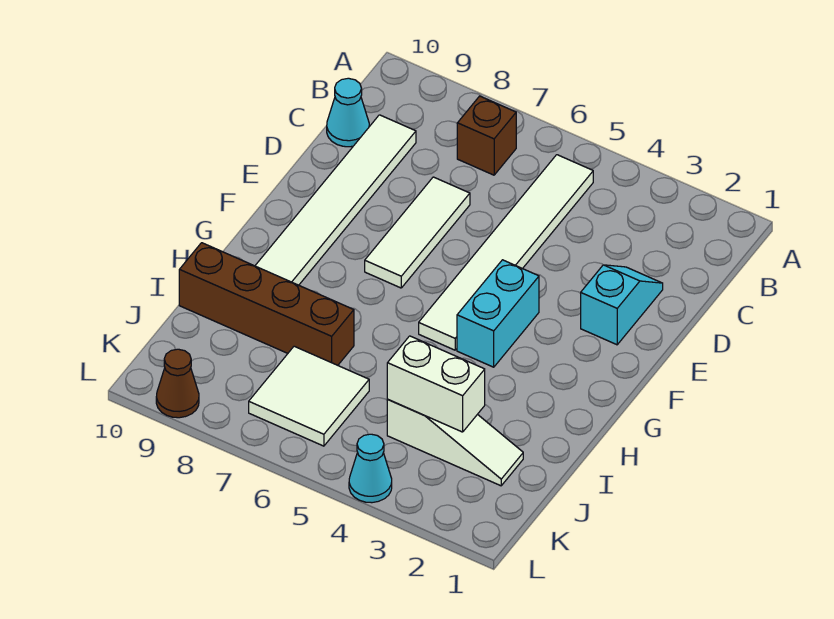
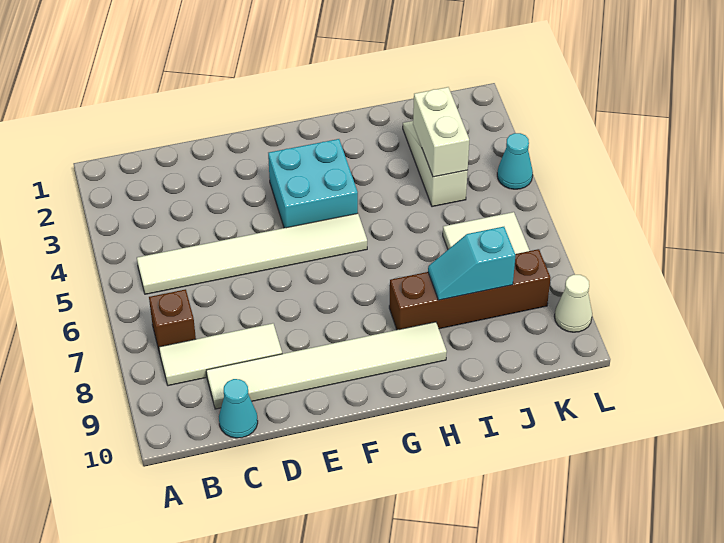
cyan 1x2 slope [581,265,663,345] -> cyan 1x2 slope moved to [428,227,515,300]
white 1x3 tile [365,177,470,288] -> white 1x3 tile moved to [159,323,282,386]
cyan 1x2 brick [457,260,539,367] -> cyan 2x2 brick [268,139,358,228]
brown 1x4 brick [179,243,354,365] -> brown 1x4 brick turned to [389,249,550,330]
brown 1x1 cone [156,349,199,418] -> white 1x1 cone [554,275,592,332]

